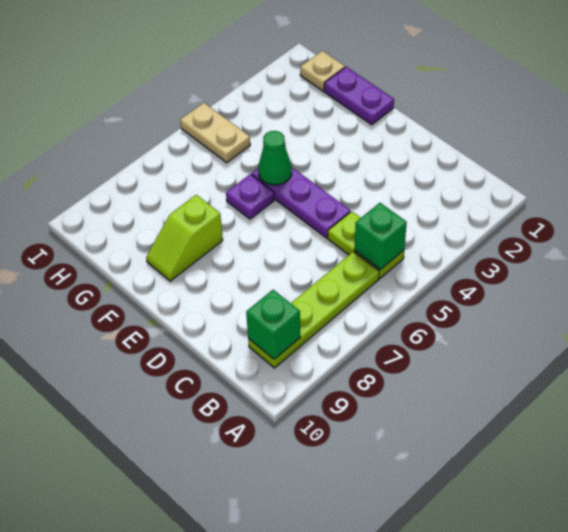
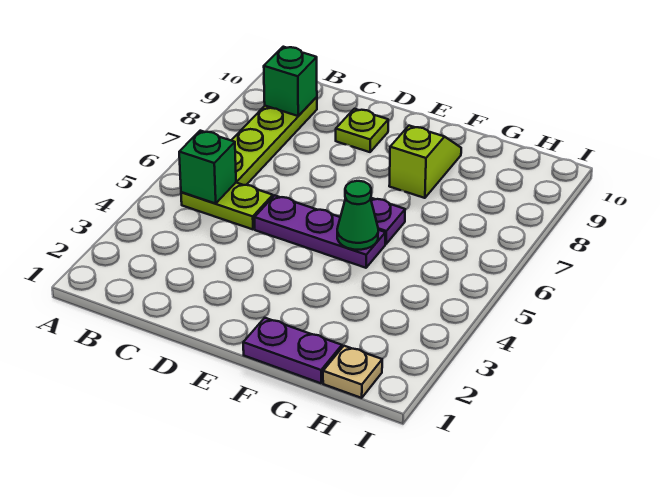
none -> lime 1x1 plate [336,109,388,152]
tan 1x2 plate [180,103,250,163] -> none

